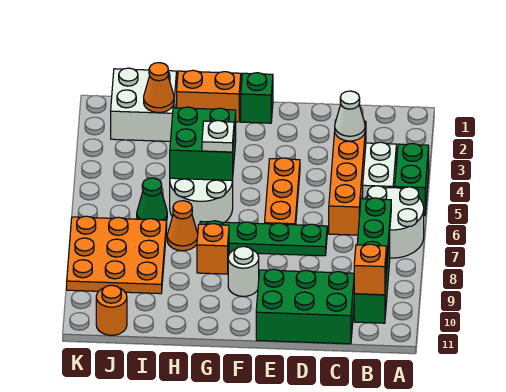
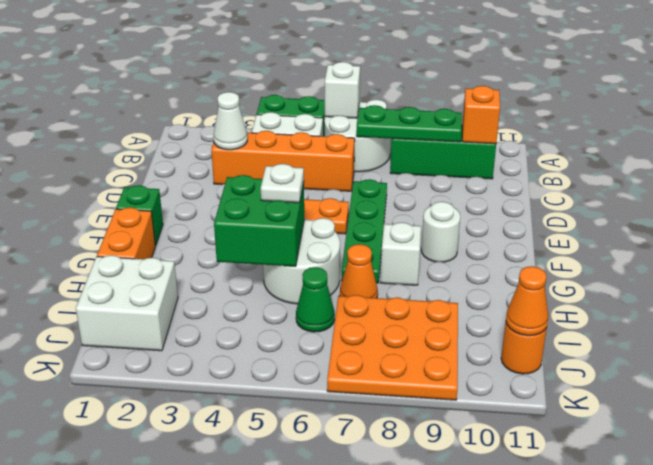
none -> white 1x1 brick [325,62,360,118]
green 2x3 brick [256,269,354,344] -> none
orange 1x1 brick [197,224,229,274] -> white 1x1 brick [381,222,421,285]
orange 1x1 cone [144,63,174,113] -> orange 1x1 cone moved to [506,266,548,336]

